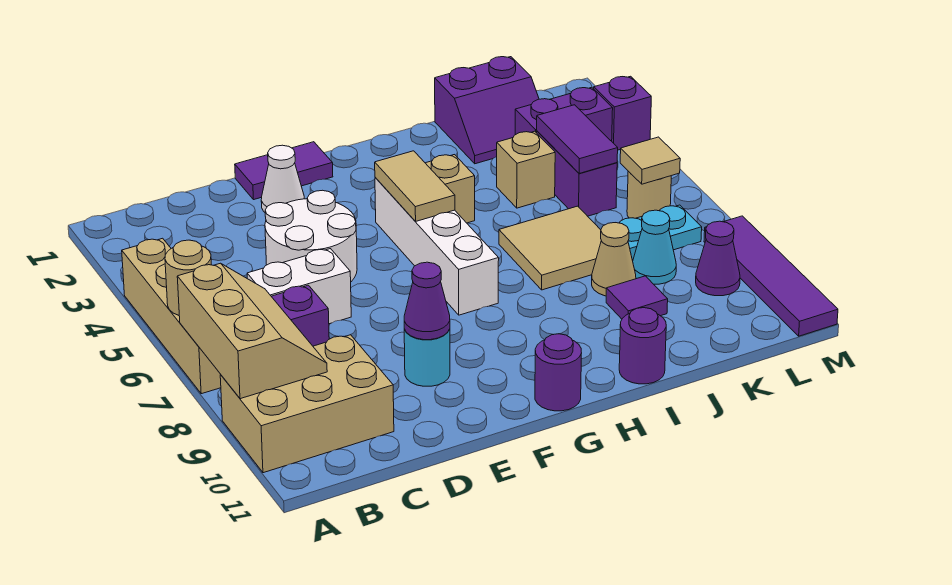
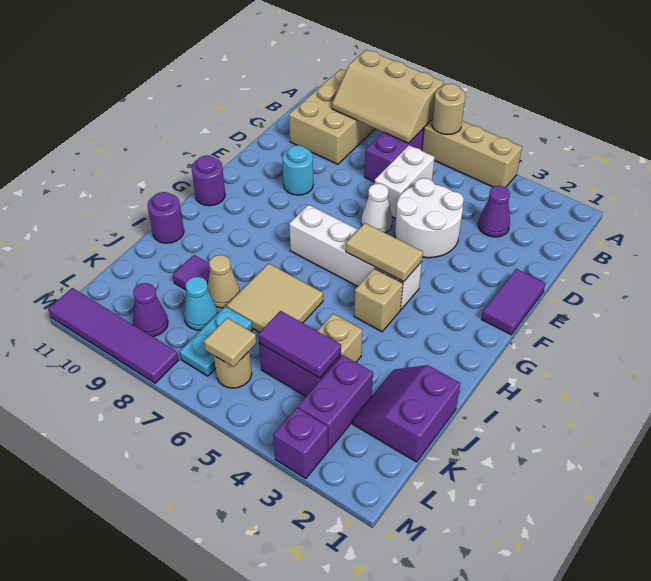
white 1x1 cone [261,145,304,212] -> white 1x1 cone moved to [361,184,392,233]
purple 1x1 cone [404,262,450,340] -> purple 1x1 cone moved to [478,186,510,237]

